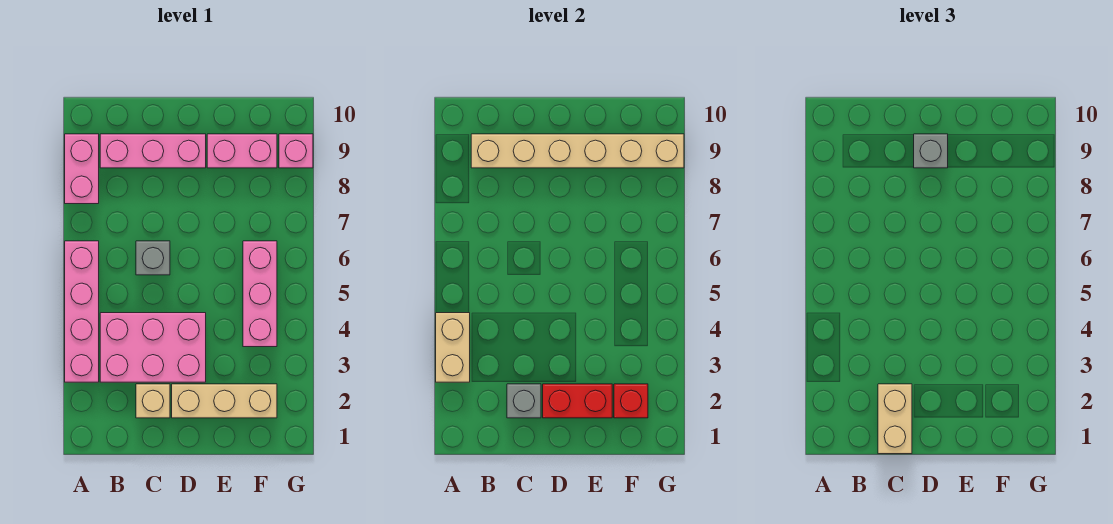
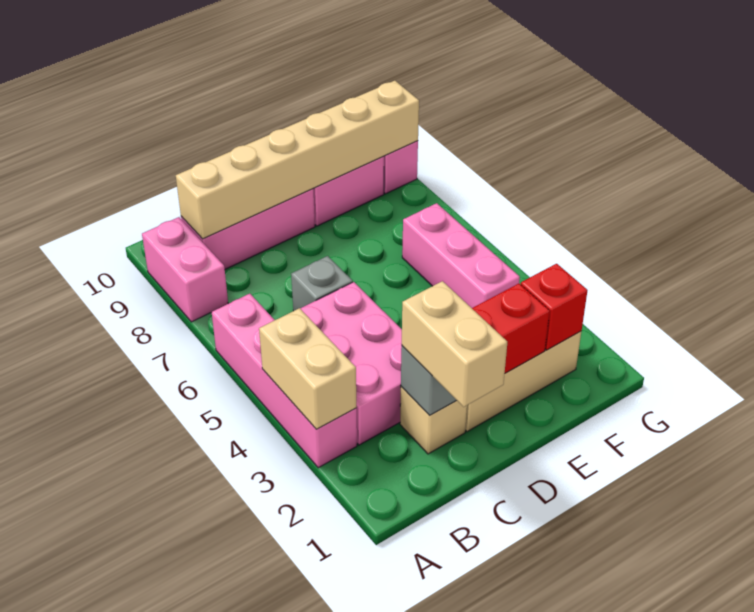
pink 2x3 brick [100,313,206,382] -> pink 2x3 brick turned to [300,282,402,445]
grey 1x1 brick [914,134,948,168] -> none

